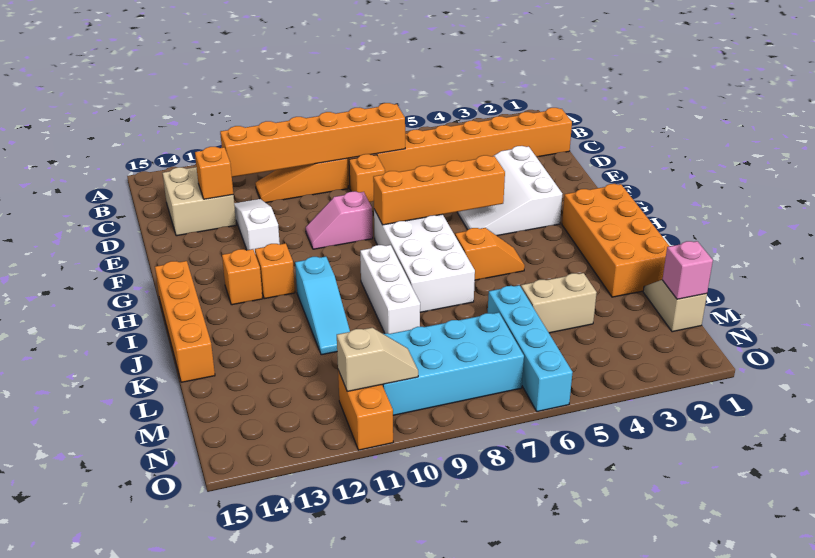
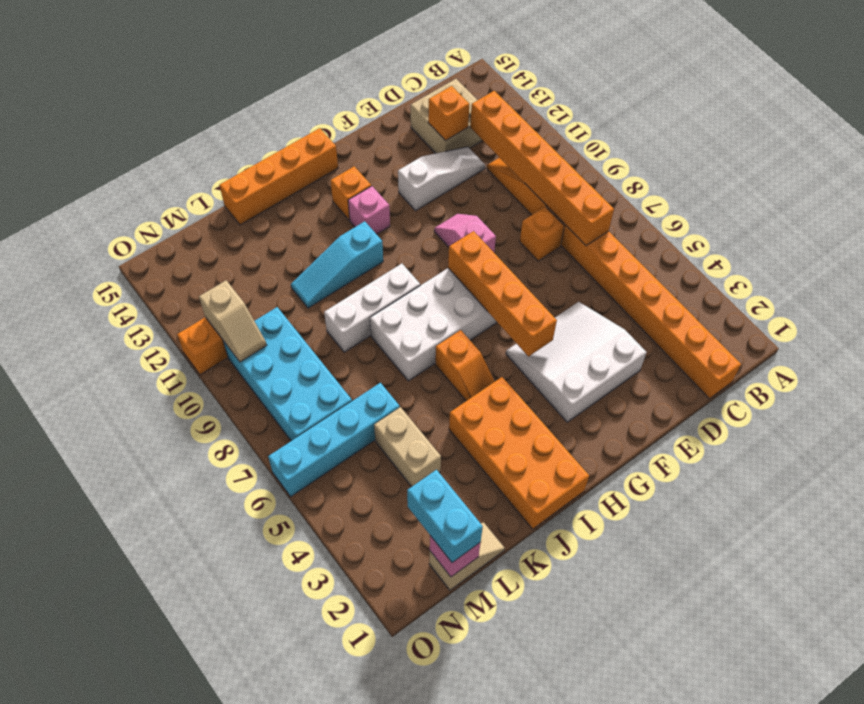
orange 2x4 brick [562,184,669,297] -> orange 2x4 brick turned to [449,377,589,529]
orange 1x1 brick [255,243,295,299] -> pink 1x1 brick [348,186,390,234]
none -> cyan 1x2 brick [407,470,483,563]

